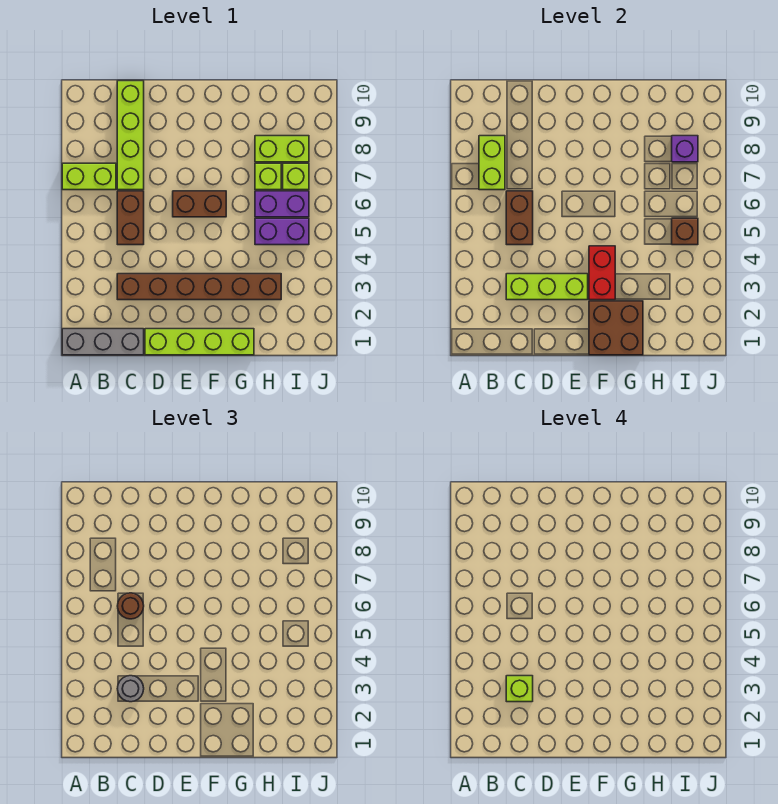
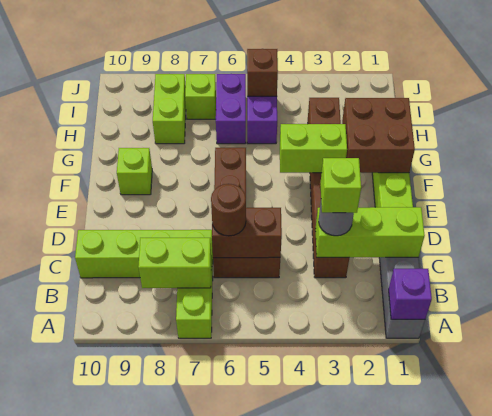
lime 1x3 brick [506,274,588,300] -> lime 1x3 brick turned to [315,207,425,257]
red 1x2 brick [589,246,615,300] -> lime 1x2 brick [280,124,347,173]
lime 1x1 brick [255,163,281,190] -> lime 1x1 brick moved to [117,148,152,195]
purple 1x1 brick [672,136,698,162] -> purple 1x1 brick moved to [389,269,432,319]

